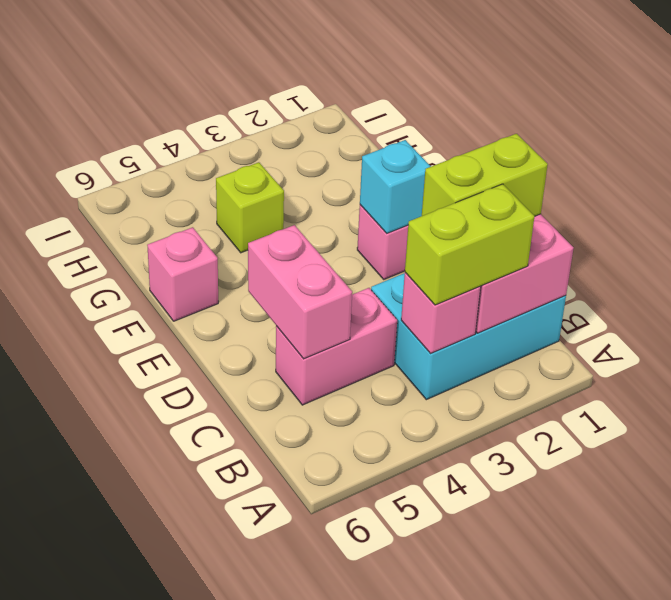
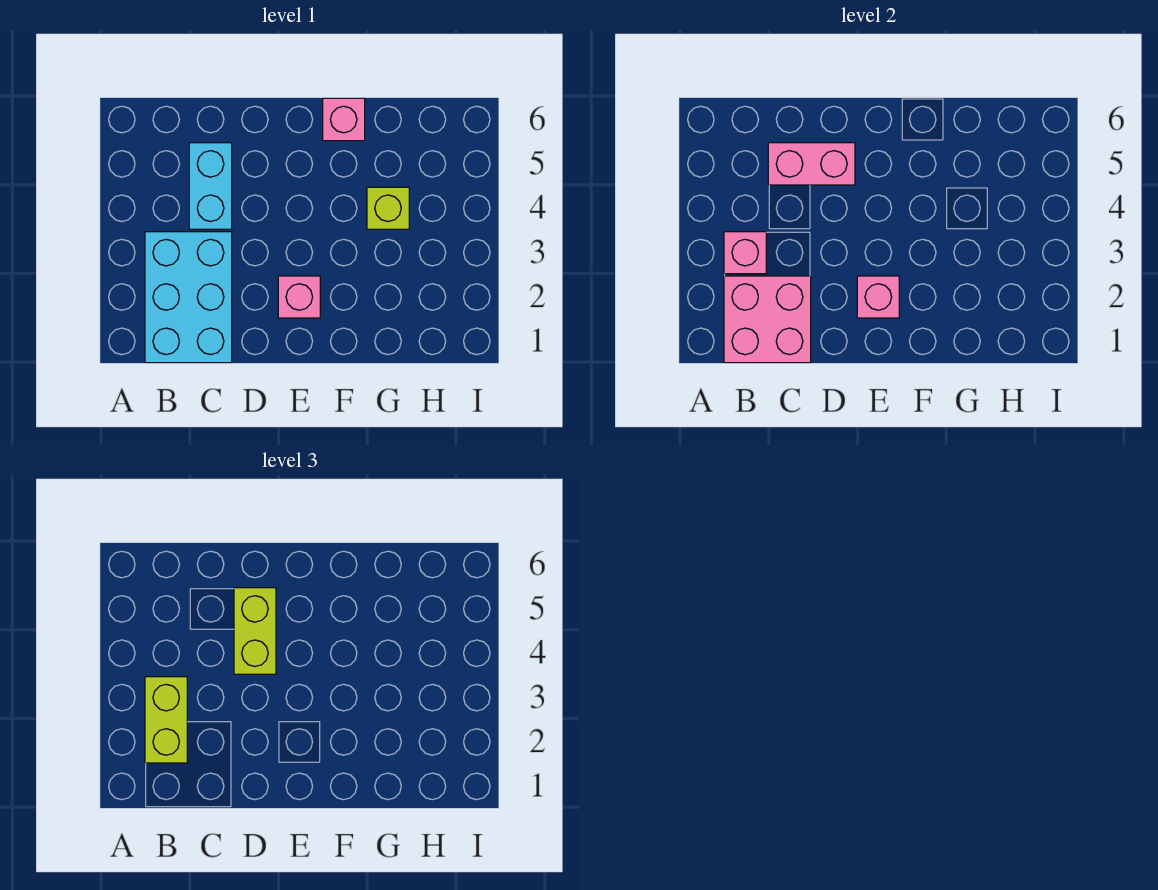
lime 1x2 brick [422,134,548,216] -> lime 1x2 brick moved to [234,588,276,674]
pink 1x2 brick [276,288,397,405] -> cyan 1x2 brick [189,143,232,229]
cyan 1x1 brick [360,140,431,233] -> pink 1x1 brick [857,276,899,318]

